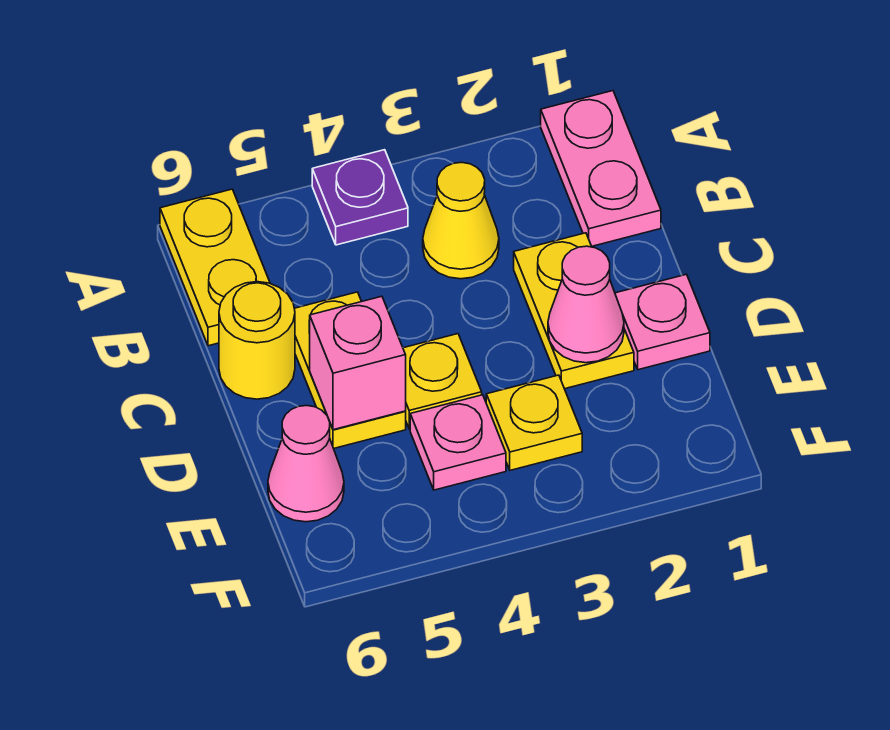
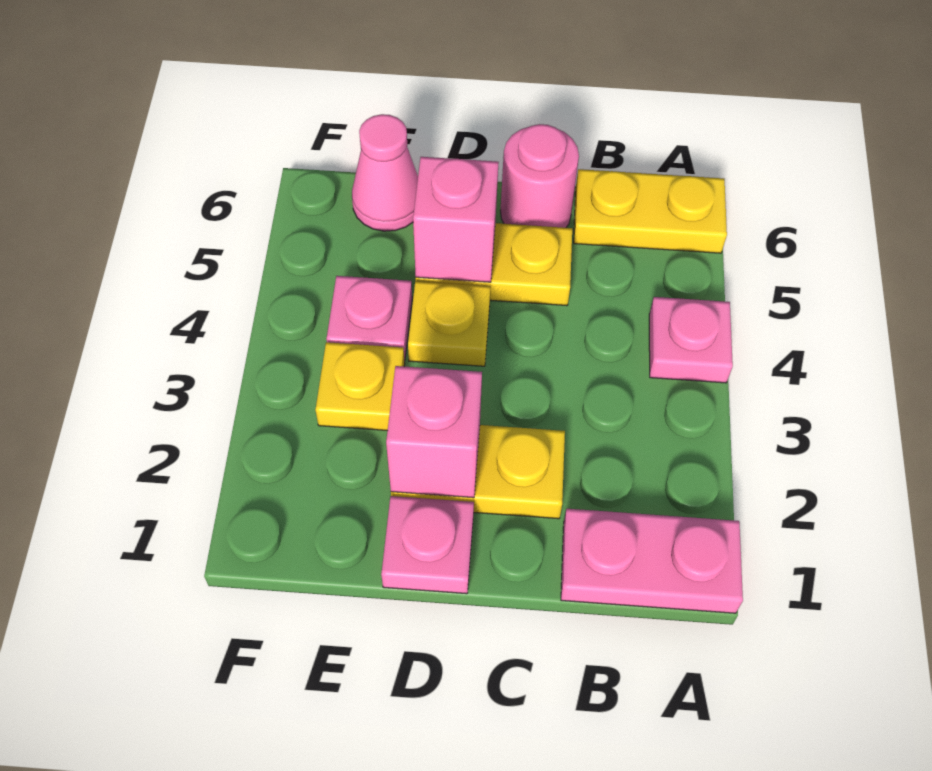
purple 1x1 plate [312,150,408,245] -> pink 1x1 plate [649,297,733,383]
yellow 1x1 cone [423,162,499,279] -> none
yellow 1x1 round brick [219,282,295,399] -> pink 1x1 round brick [500,124,579,228]
pink 1x1 cone [548,246,624,363] -> pink 1x1 brick [386,366,482,498]

